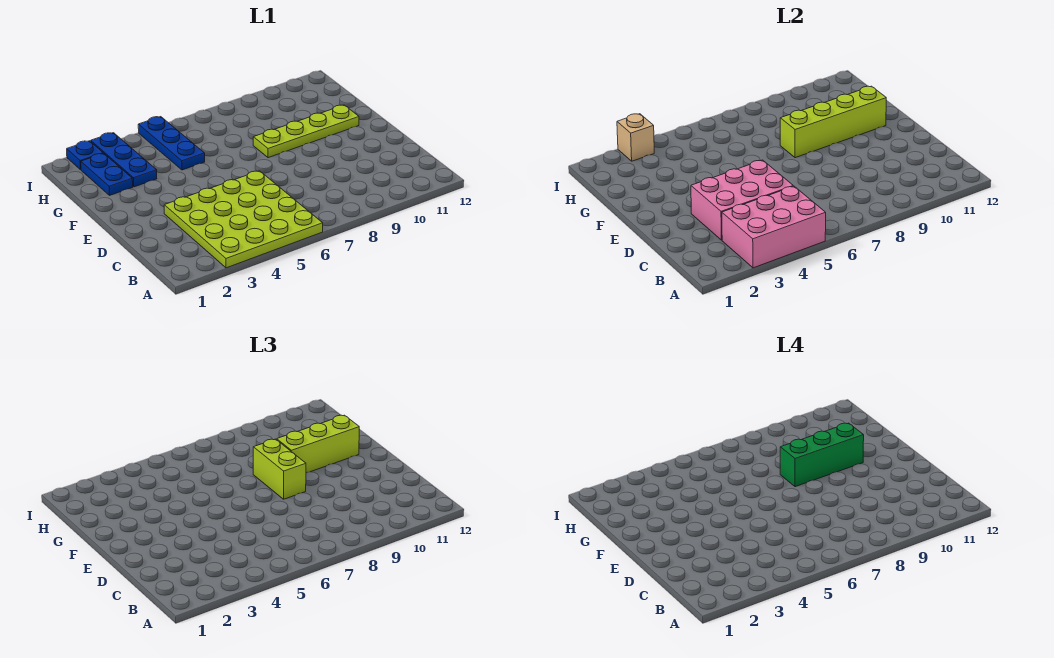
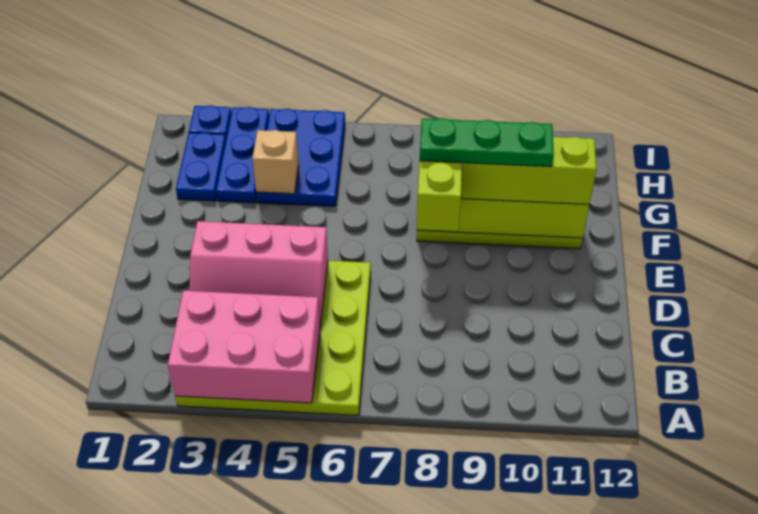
pink 2x3 brick [691,160,793,240] -> pink 2x3 slope [190,221,328,326]
green 1x3 brick [780,423,864,487] -> green 1x3 plate [420,118,554,167]
blue 1x3 plate [138,117,205,170] -> blue 2x3 plate [256,109,345,206]
tan 1x1 brick [617,114,654,161] -> tan 1x1 brick moved to [252,130,299,194]

